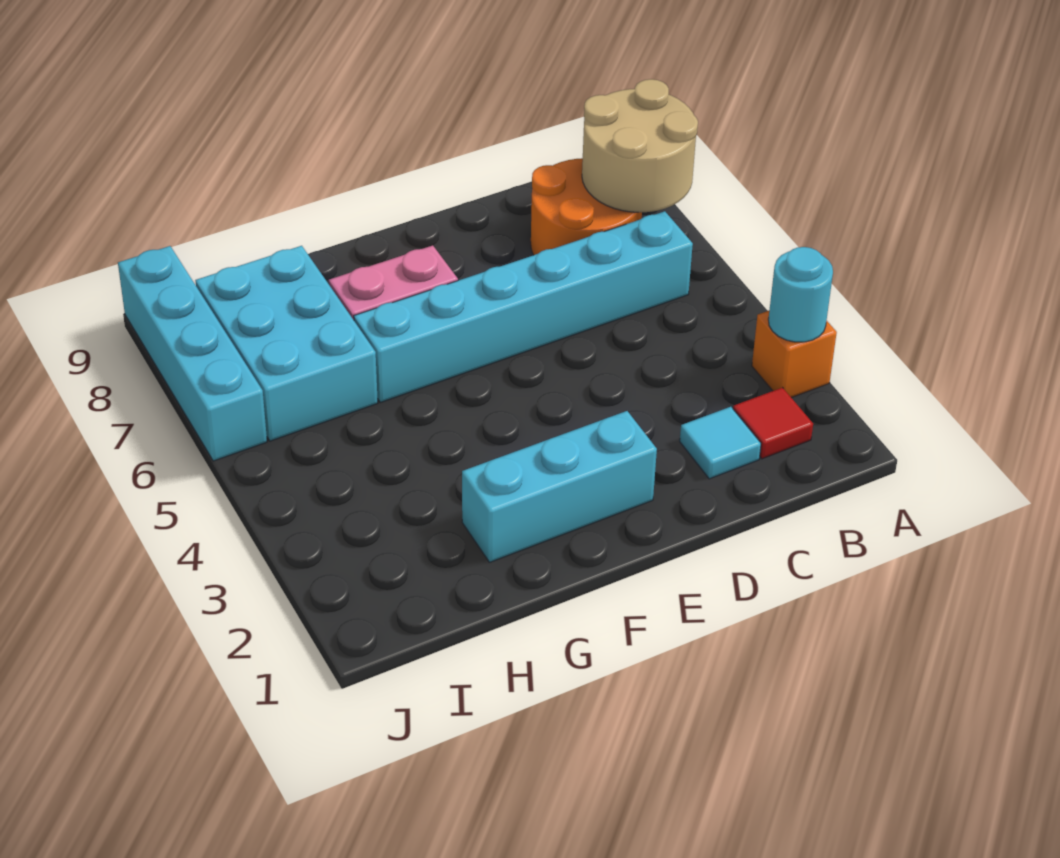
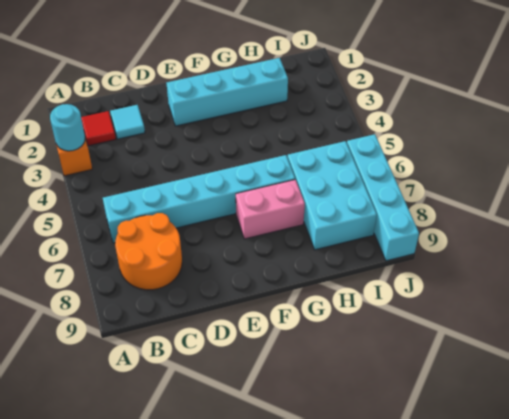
tan 2x2 round brick [582,79,698,212] -> none
cyan 1x3 brick [462,411,657,562] -> cyan 1x4 brick [166,58,288,126]

